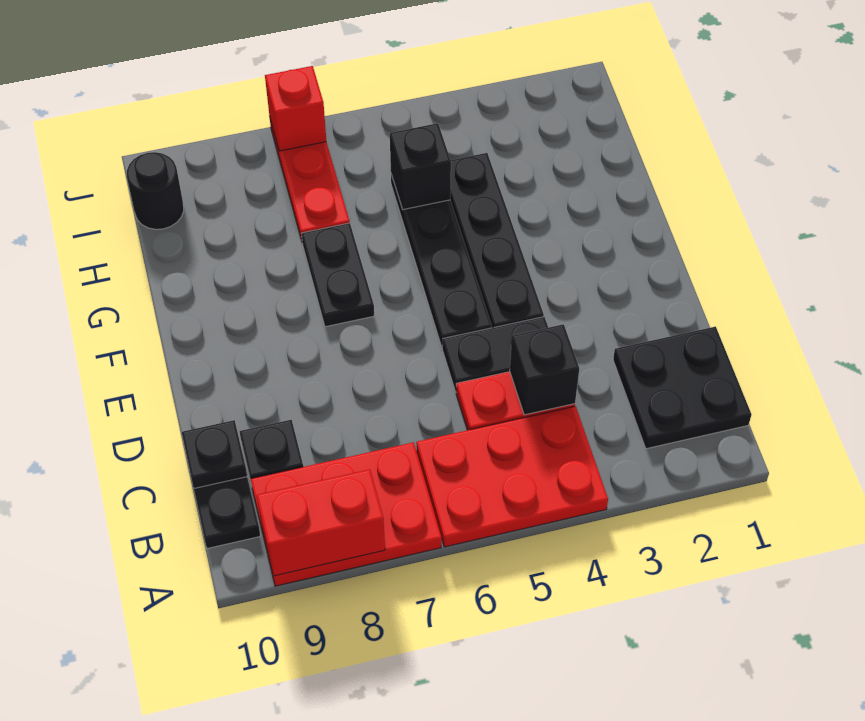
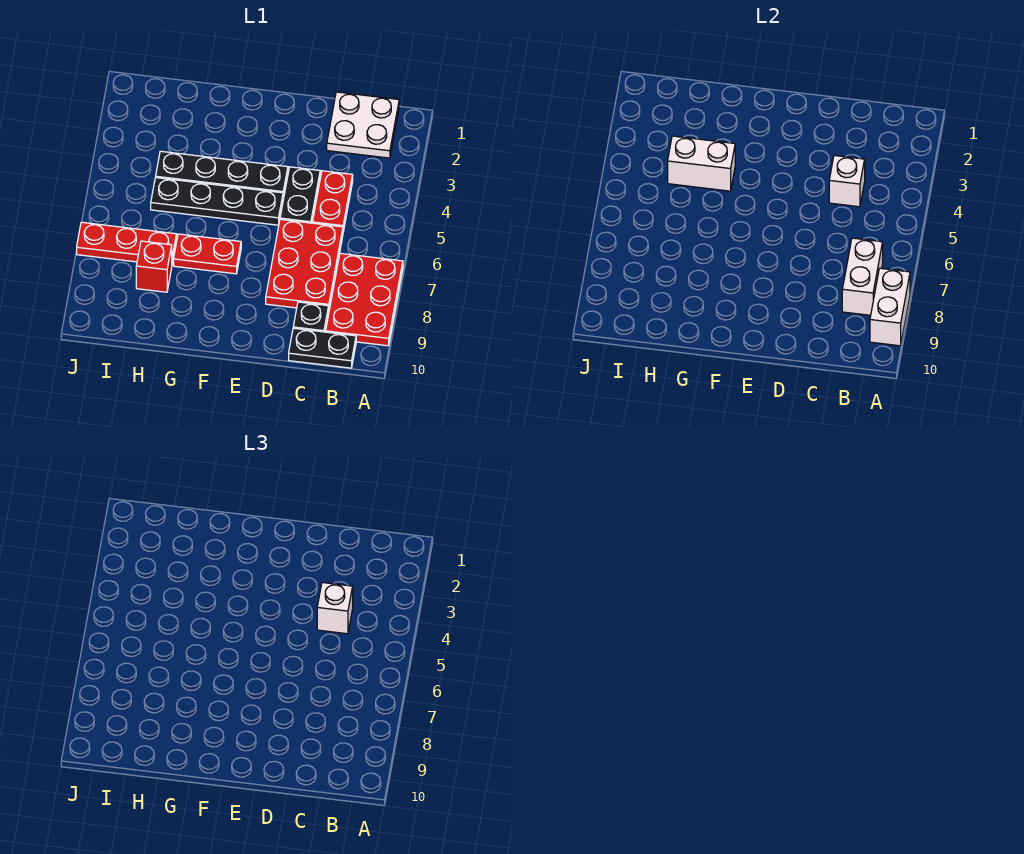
red 2x3 plate [416,406,608,547] -> red 2x3 plate moved to [266,219,343,309]
red 1x2 brick [257,469,385,576] -> white 1x2 brick [870,268,910,346]
black 2x2 plate [613,327,752,449] -> white 2x2 plate [327,92,399,158]
none -> white 1x2 brick [842,238,883,315]
black 1x1 brick [510,324,579,415] -> white 1x1 brick [829,156,865,207]
none -> white 1x1 brick [317,583,353,634]
black 1x1 plate [182,420,247,488] -> none
black 1x2 plate [301,223,374,327] -> red 1x2 plate [174,234,241,274]
none -> white 1x2 brick [668,136,735,191]
black 1x1 brick [390,123,451,210] -> none
black 1x1 round brick [127,152,184,229] -> none
red 1x1 brick [265,66,326,151] -> red 1x1 brick moved to [136,241,172,292]

